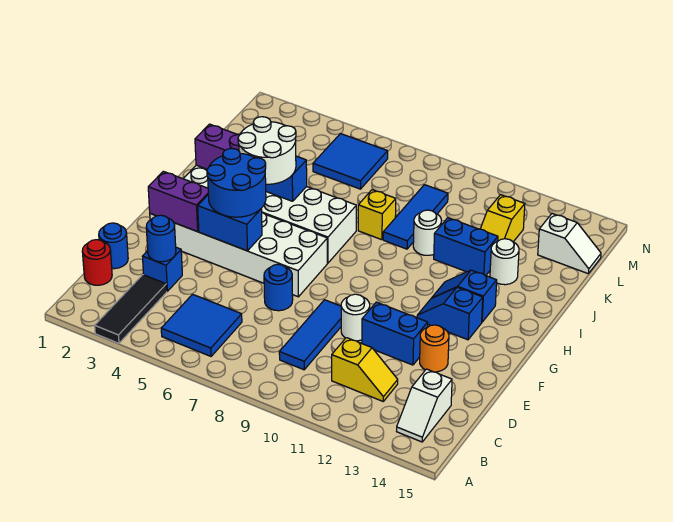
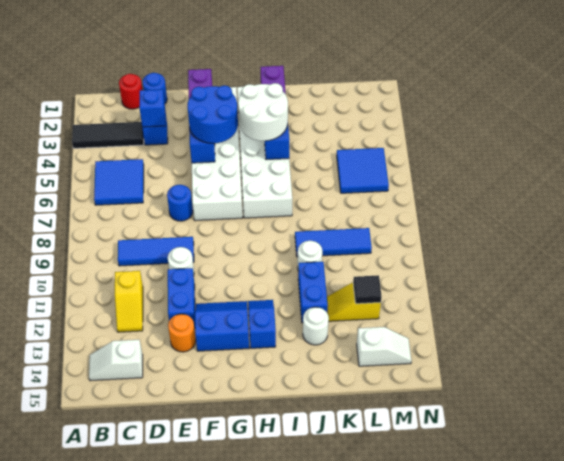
blue 1x1 round brick [146,215,176,262] -> blue 1x1 brick [139,89,165,127]
blue 1x2 slope [417,287,483,340] -> blue 2x2 slope [195,301,249,351]
yellow 1x1 brick [358,190,396,240] -> none
none -> black 1x1 tile [353,275,382,304]
white 1x2 slope [538,214,601,274] -> white 1x2 slope turned to [357,327,412,366]

